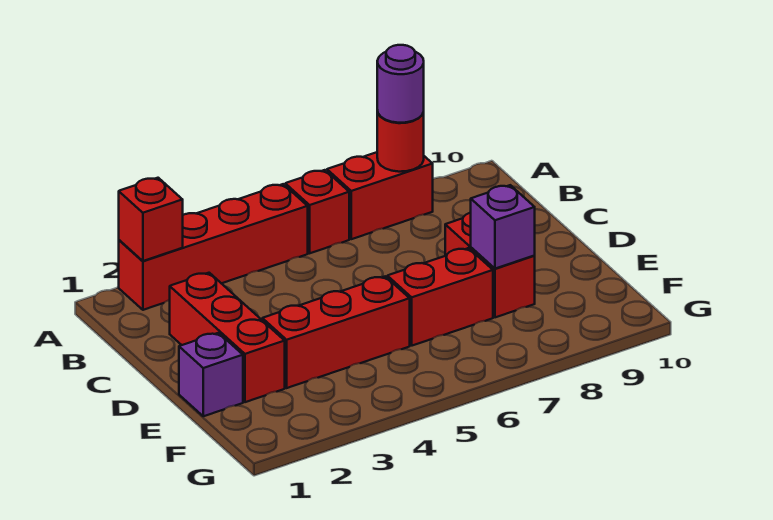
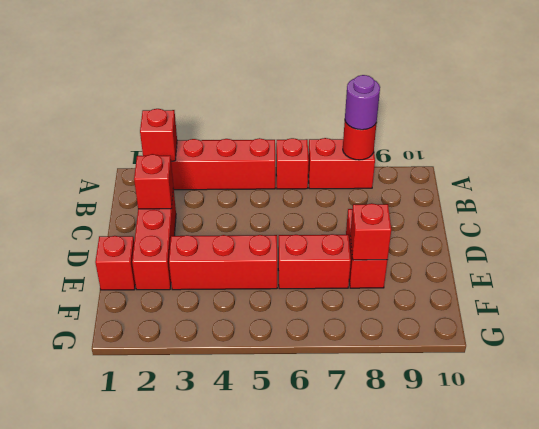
none -> red 1x1 brick [134,154,173,209]
purple 1x1 brick [179,333,243,416] -> red 1x1 brick [95,236,135,290]
purple 1x1 brick [471,185,535,269] -> red 1x1 brick [350,203,391,260]

